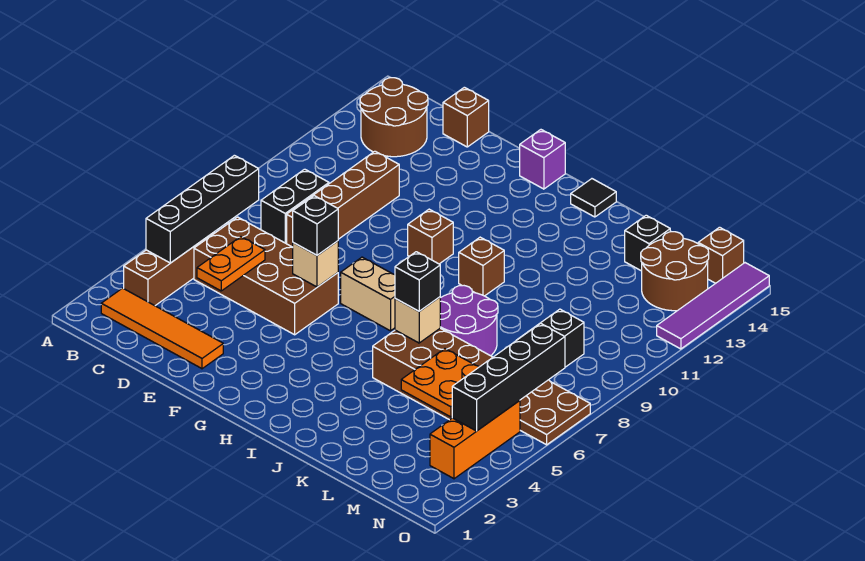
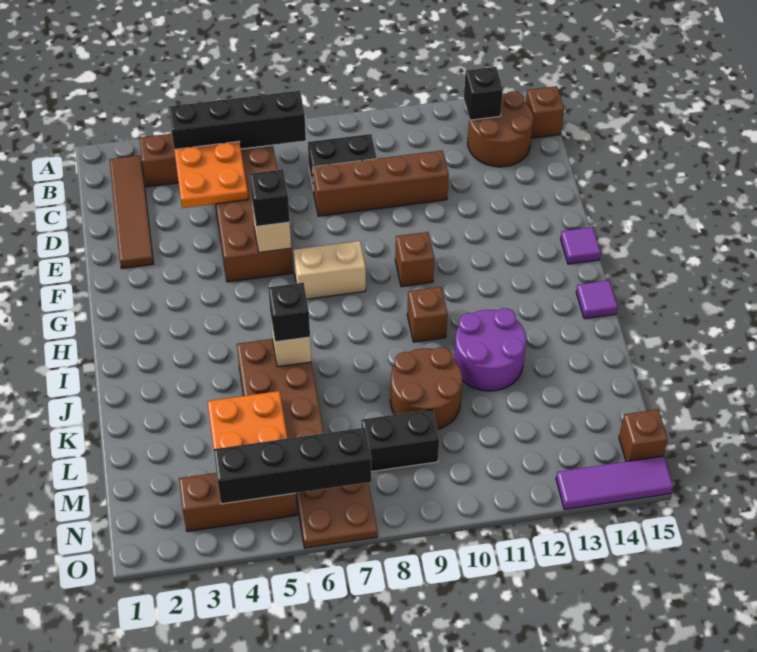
orange 1x4 tile [101,288,223,369] -> brown 1x4 tile [109,155,154,268]
orange 1x2 plate [197,237,265,291] -> orange 2x2 plate [174,142,248,208]
brown 1x1 brick [443,87,489,147] -> brown 1x1 brick moved to [526,86,564,138]
tan 1x2 brick [341,257,395,331] -> tan 1x2 brick turned to [293,241,366,299]
purple 1x1 brick [520,130,565,189] -> purple 1x1 tile [561,227,601,264]
black 1x1 tile [571,179,616,217] -> purple 1x1 tile [576,280,618,319]
purple 2x2 round brick [440,286,498,356] -> purple 2x2 round brick moved to [454,308,526,391]
black 1x1 brick [625,215,670,271] -> black 1x1 brick moved to [464,67,503,120]
brown 2x2 round brick [641,232,709,311] -> brown 2x2 round brick moved to [390,347,462,430]
orange 1x3 brick [430,401,520,479] -> brown 1x3 brick [179,473,297,531]
purple 1x4 tile [657,263,769,349] -> purple 1x3 tile [556,456,673,509]

